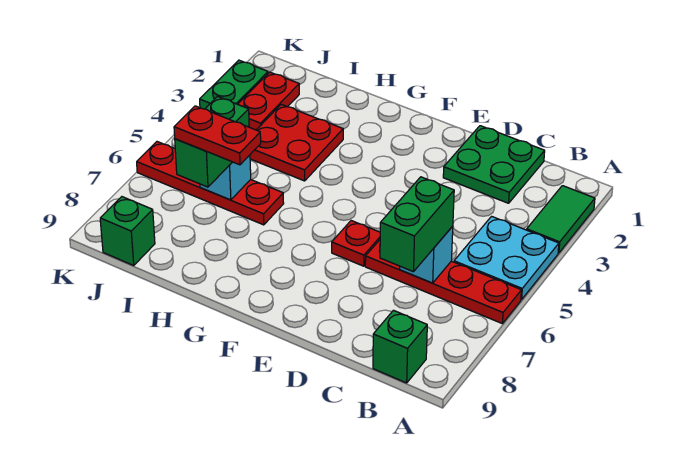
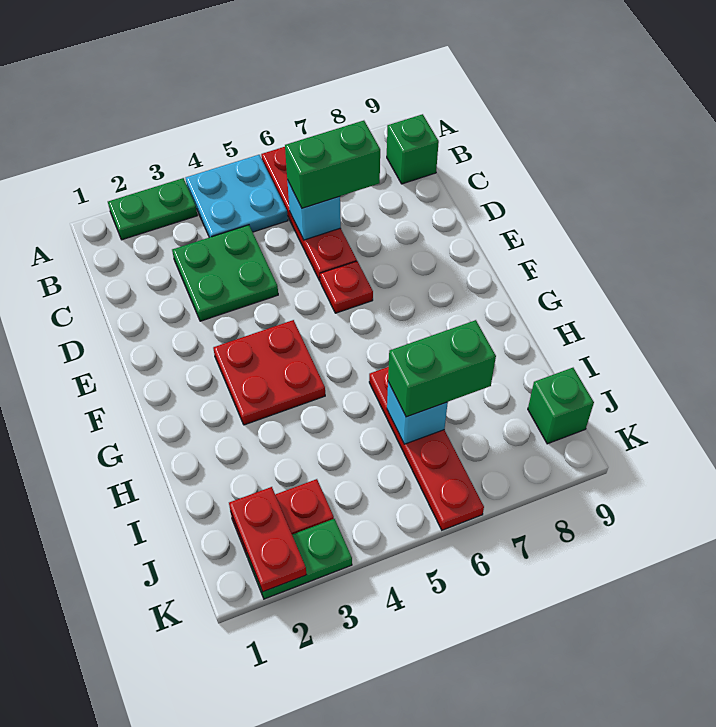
green 1x2 tile [527,186,595,253] -> green 1x2 plate [108,178,197,240]
green 2x2 plate [443,126,545,203] -> green 2x2 plate moved to [172,225,278,321]
red 2x2 plate [250,104,343,181] -> red 2x2 plate moved to [213,320,325,425]
red 1x2 plate [174,106,261,165] -> red 1x2 plate moved to [229,487,306,592]

